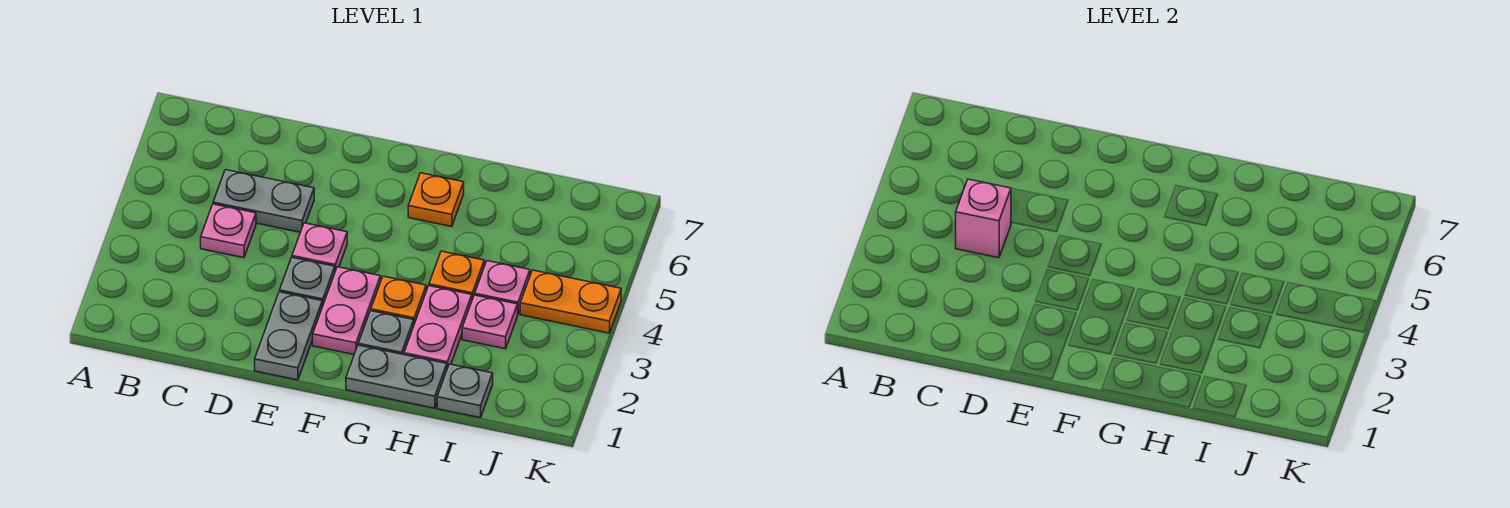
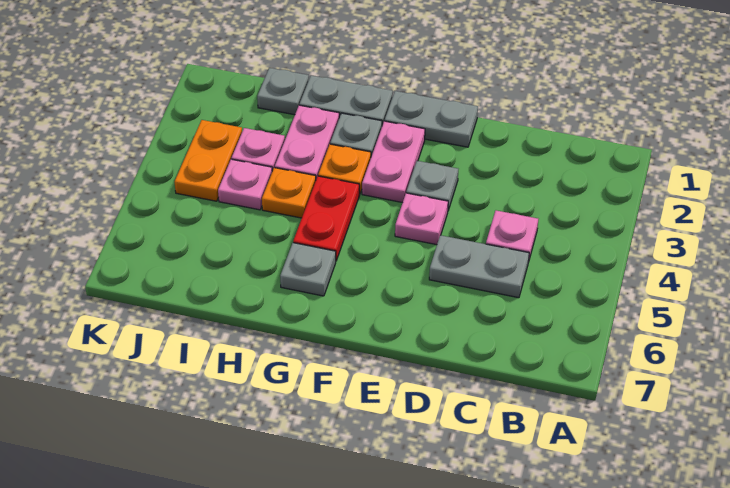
pink 1x1 brick [956,179,1011,258] -> none
grey 1x2 plate [255,292,322,380] -> grey 1x2 plate turned to [385,91,478,147]
none -> red 1x2 plate [293,176,360,261]
orange 1x1 plate [408,173,464,227] -> grey 1x1 plate [280,243,336,296]
orange 1x2 plate [520,270,621,333] -> orange 1x2 plate turned to [175,120,242,201]

